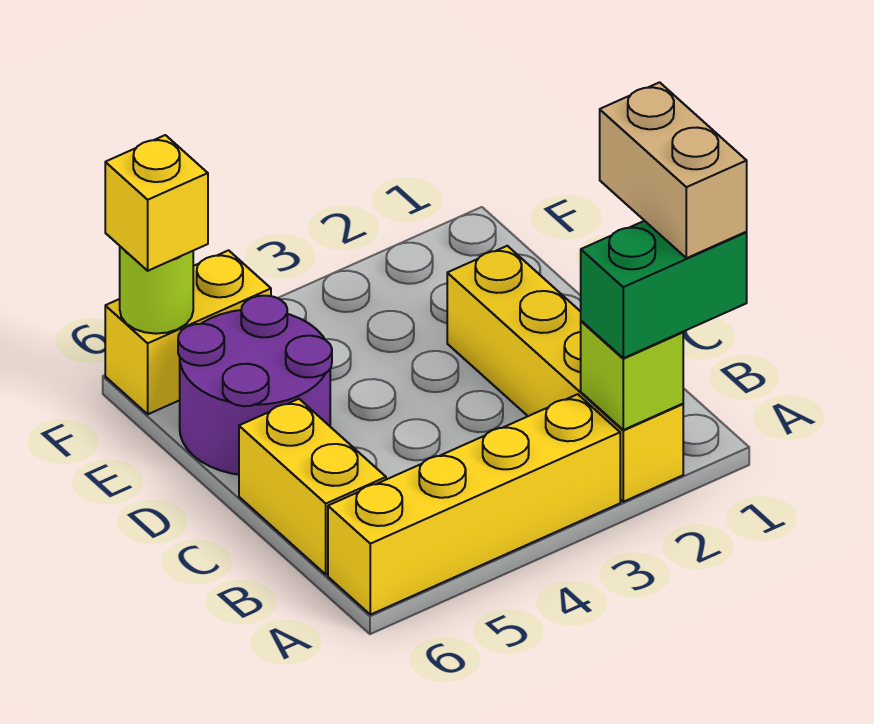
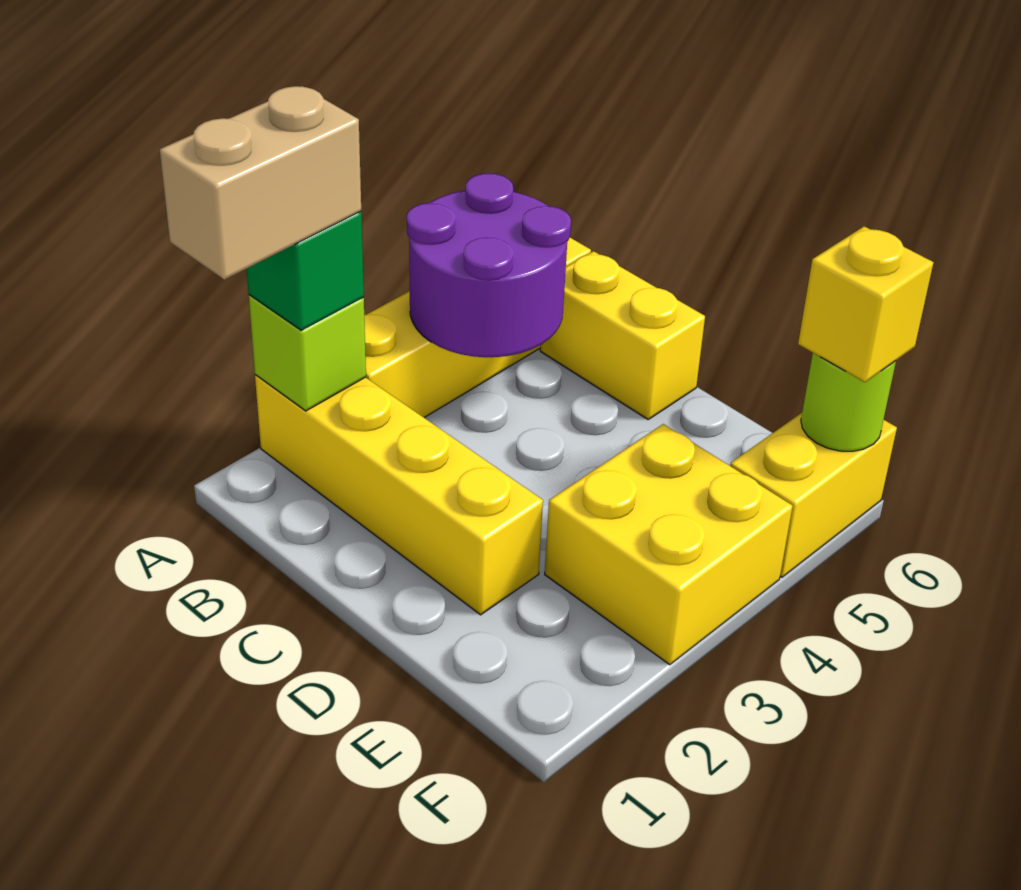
green 1x2 brick [581,221,747,358] -> green 1x1 brick [247,211,364,330]
tan 1x2 brick [600,82,747,258] -> tan 1x2 brick turned to [160,86,361,280]
purple 2x2 round brick [178,296,332,475] -> purple 2x2 round brick moved to [407,173,571,357]
none -> yellow 2x2 brick [545,424,793,665]

